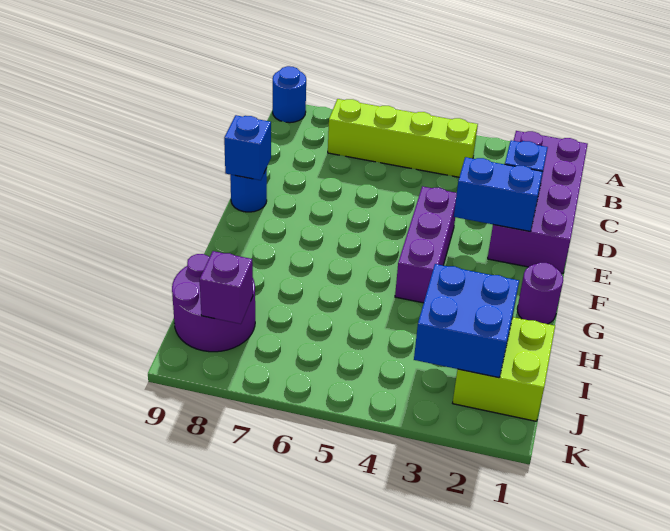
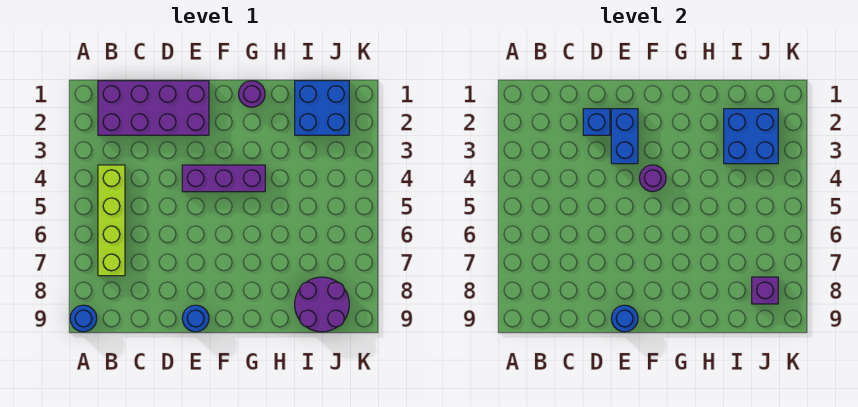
blue 1x1 brick [224,115,271,180] -> blue 1x1 round brick [611,305,638,332]
none -> purple 1x1 round brick [639,165,666,192]
lime 2x2 brick [453,317,555,421] -> blue 2x2 brick [295,81,349,135]

